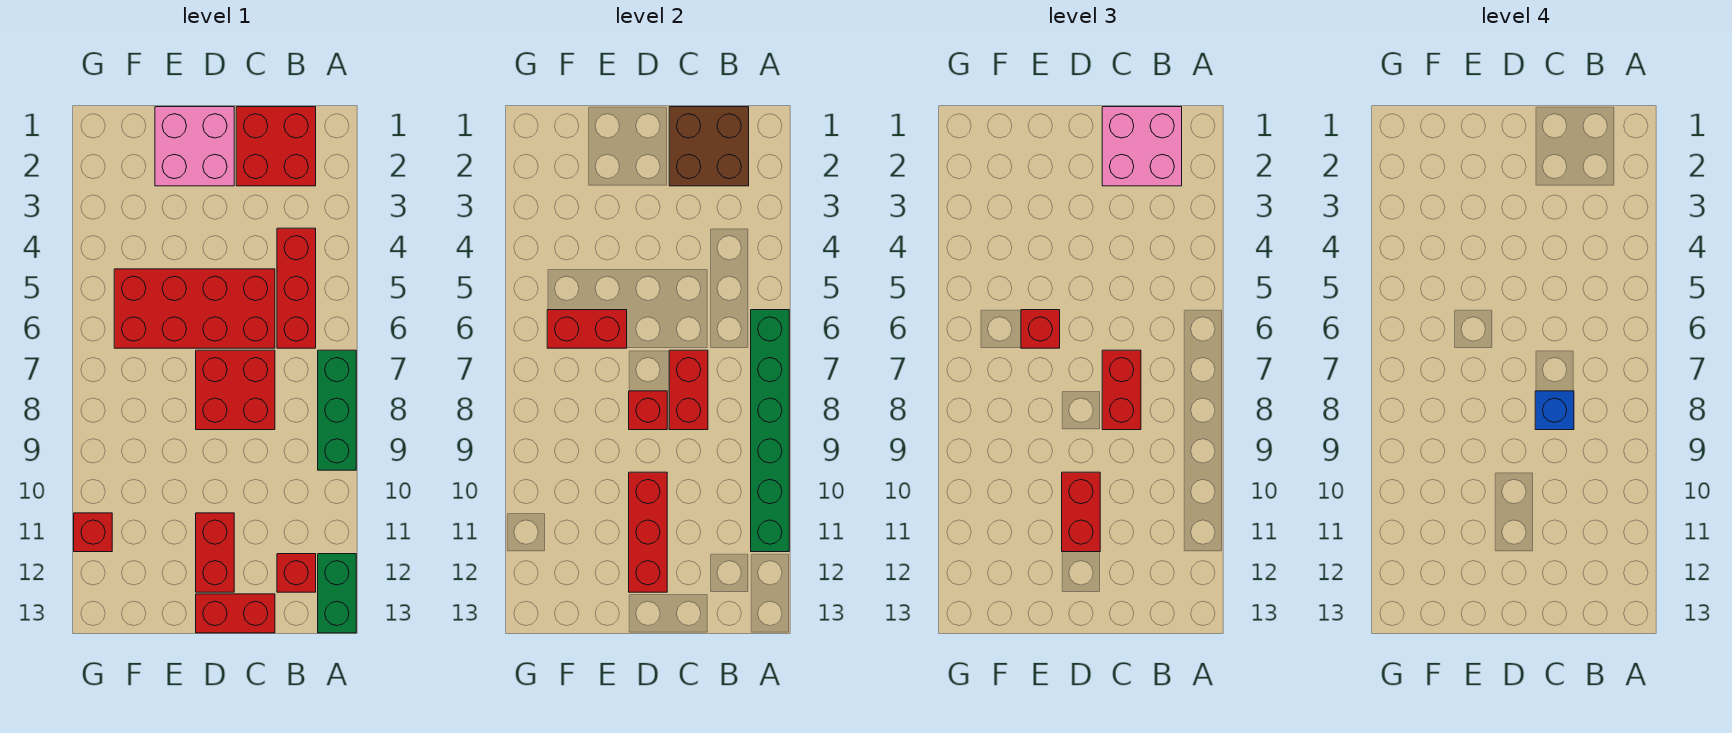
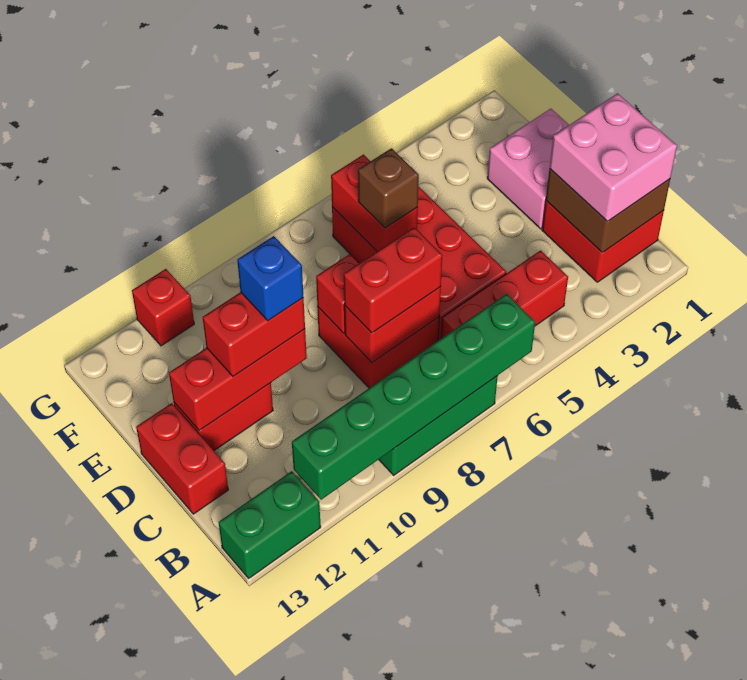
red 1x1 brick [277,554,316,592] -> none
blue 1x1 brick [1535,391,1574,430] -> blue 1x1 brick moved to [237,236,303,321]
red 1x1 brick [1021,310,1060,348] -> brown 1x1 brick [358,148,419,228]

